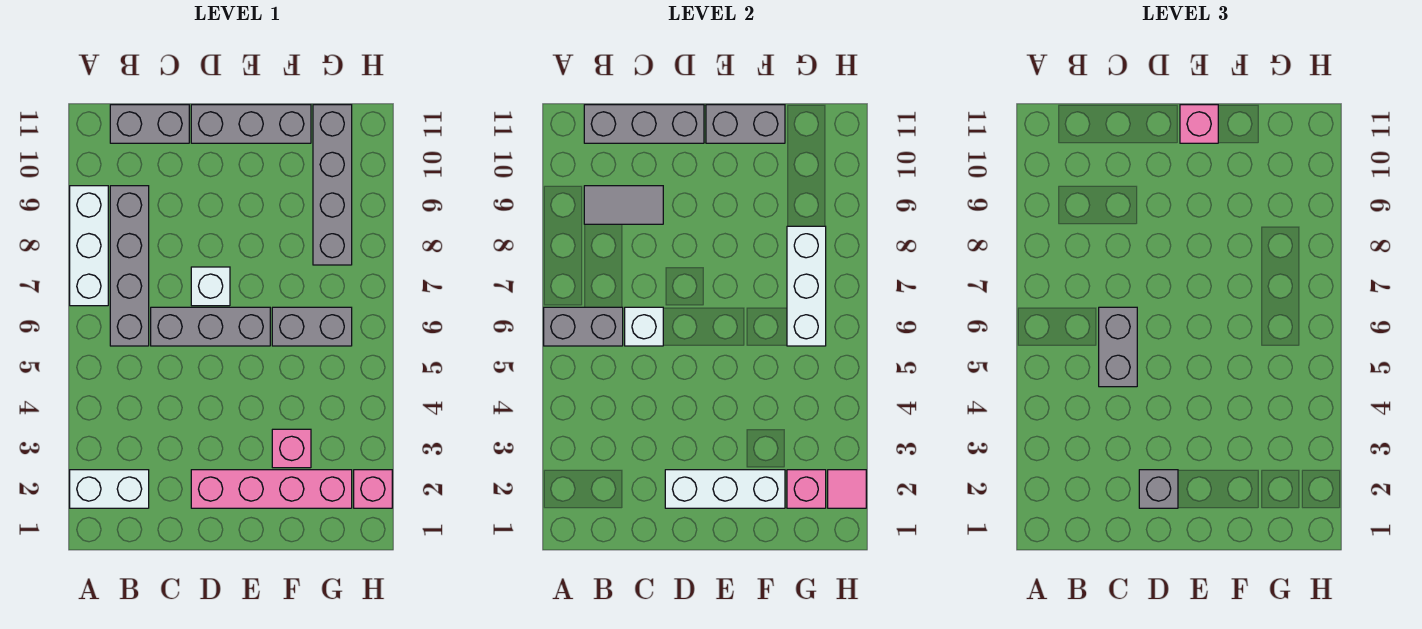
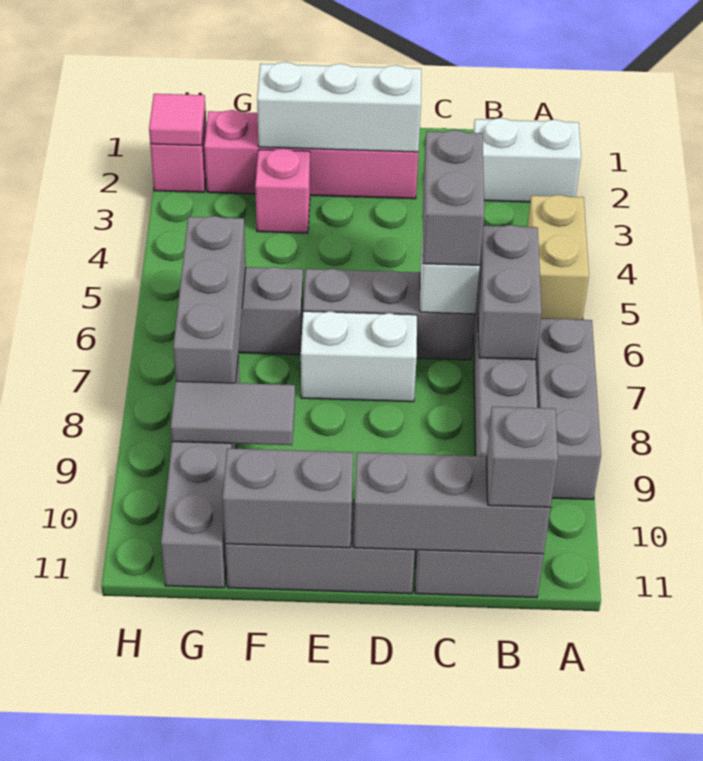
none -> tan 1x2 brick [528,195,589,320]
grey 1x2 brick [544,307,623,346] -> grey 1x2 brick turned to [478,225,542,360]
white 1x3 brick [70,186,108,306] -> grey 1x3 brick [536,318,601,499]
grey 1x2 tile [584,186,663,224] -> grey 1x2 tile moved to [171,381,295,445]
grey 1x1 brick [1139,470,1178,508] -> grey 1x1 brick moved to [487,407,558,507]
white 1x1 brick [191,267,230,306] -> white 1x2 brick [301,311,417,402]
pink 1x1 brick [1180,105,1218,143] -> none
pink 1x1 brick [787,470,826,508] -> none
white 1x3 brick [787,226,826,346] -> grey 1x3 brick [173,216,246,383]

